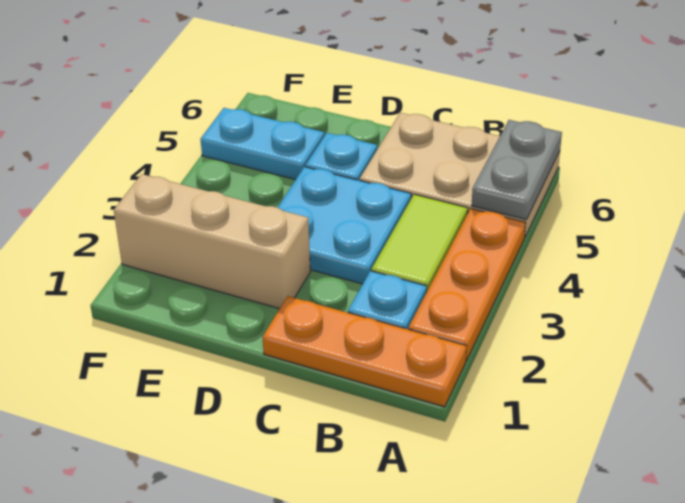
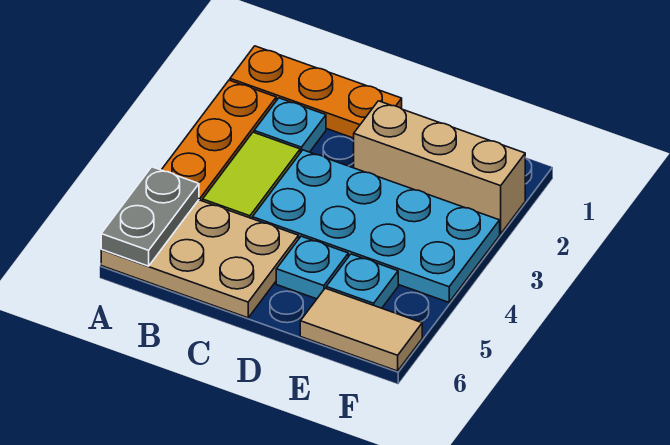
cyan 2x2 plate [277,167,411,284] -> cyan 2x4 plate [252,150,500,302]
cyan 1x2 plate [201,108,324,180] -> cyan 1x1 plate [326,254,398,308]
none -> tan 1x2 tile [300,288,422,371]

